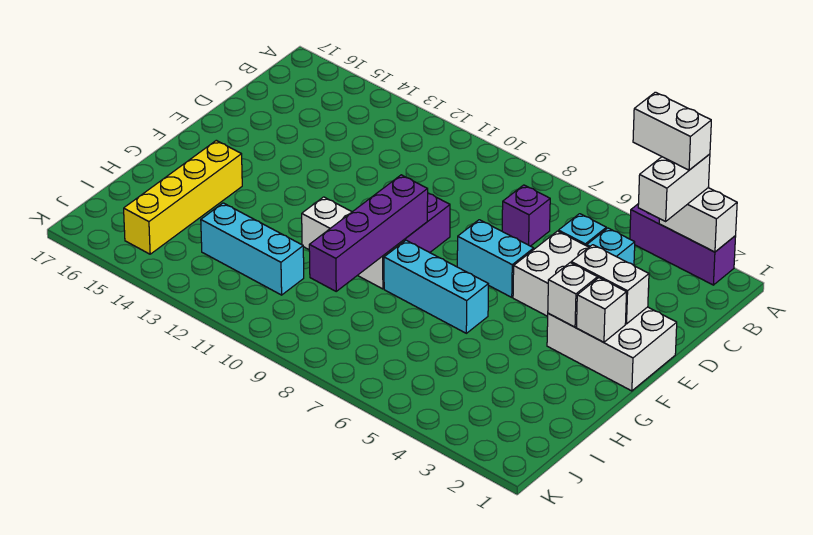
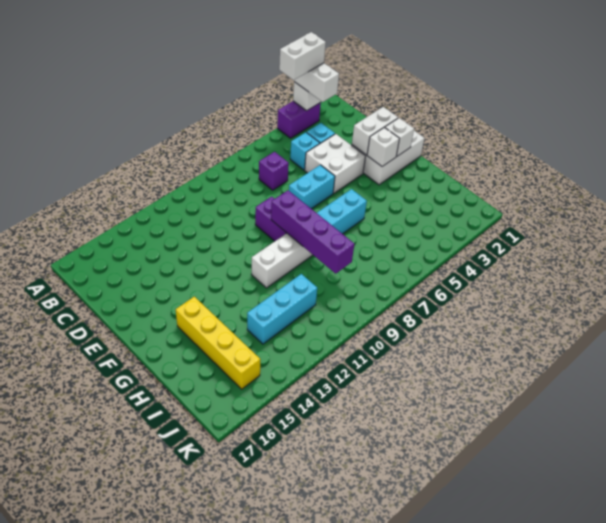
purple 1x3 brick [630,204,736,285] -> purple 1x2 brick [277,101,321,138]

